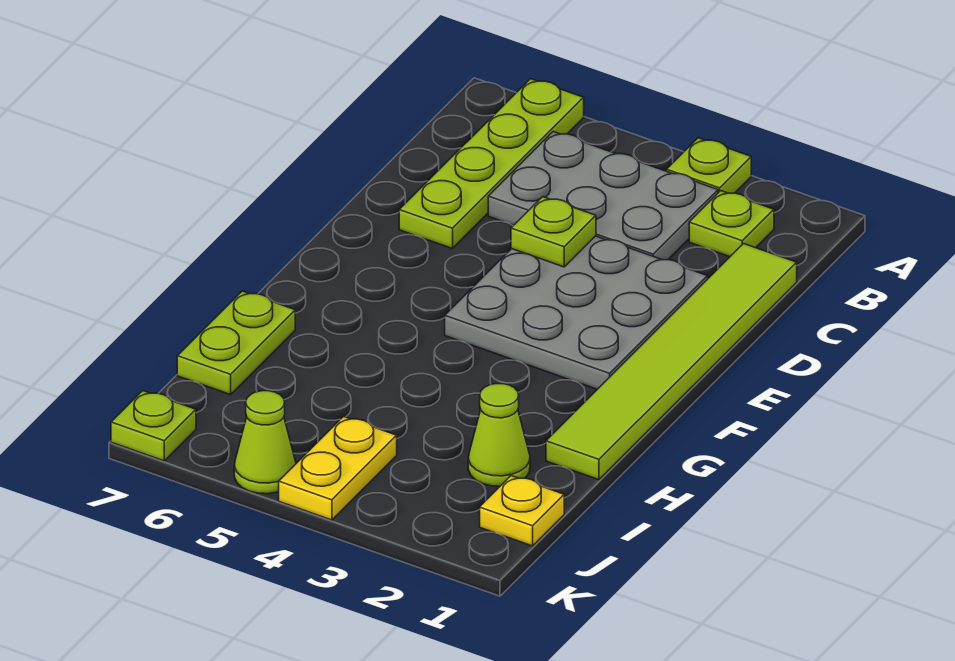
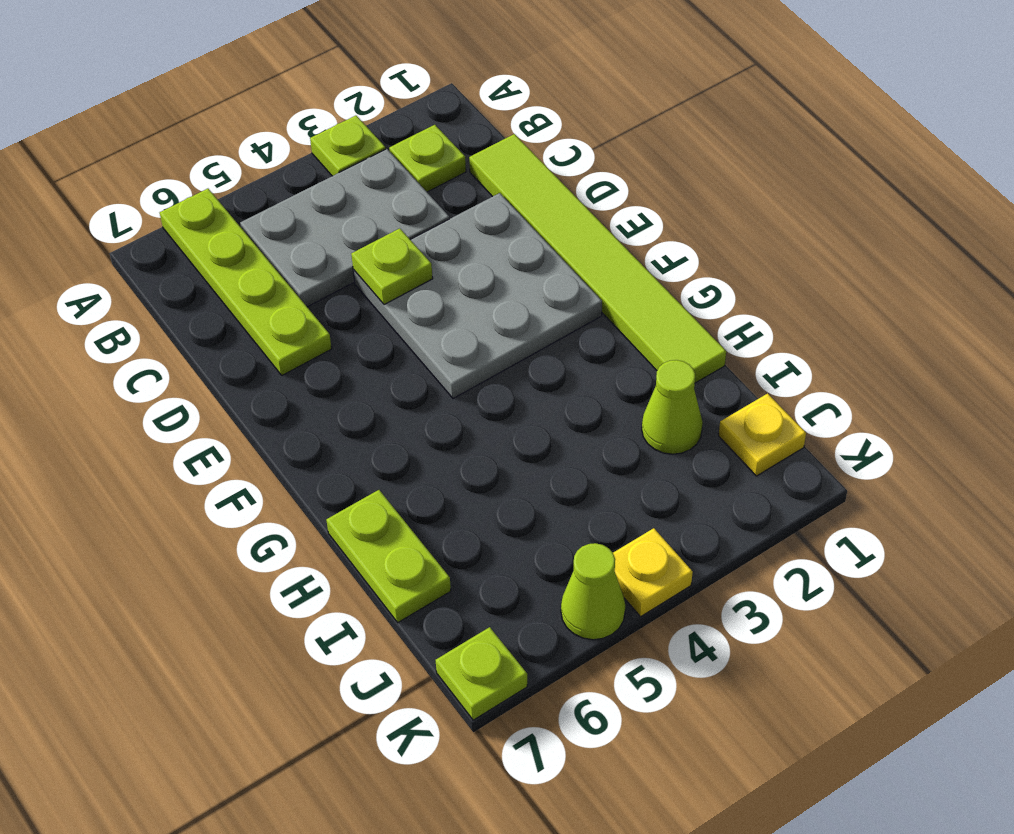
yellow 1x2 plate [279,417,397,520] -> yellow 1x1 plate [613,528,693,617]

